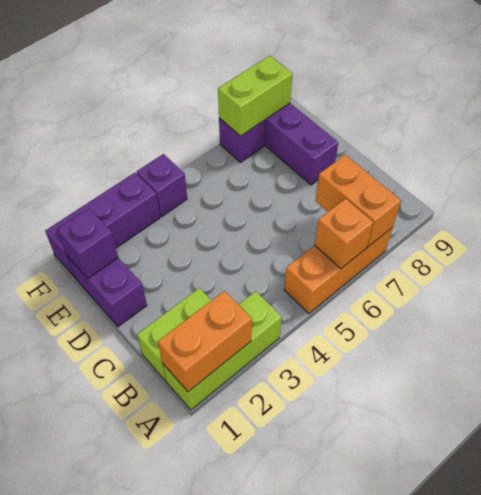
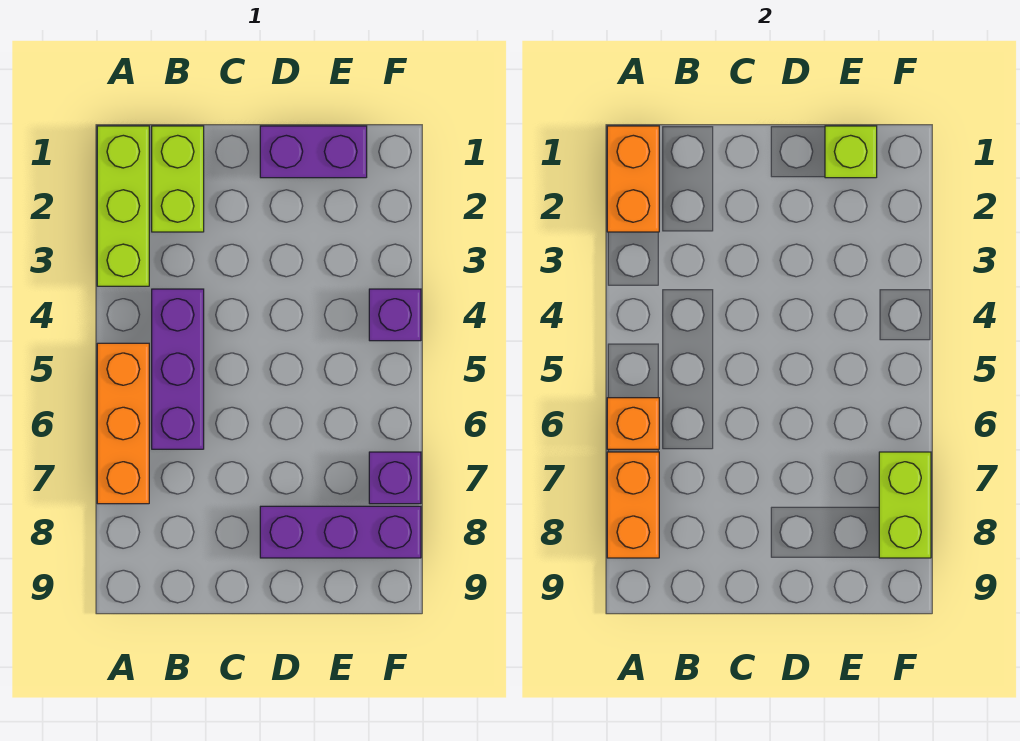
orange 1x2 brick [315,155,401,247] -> orange 1x2 brick turned to [607,452,659,558]
purple 1x1 brick [57,208,118,279] -> lime 1x1 brick [825,126,877,178]
purple 1x3 brick [45,173,160,276] -> purple 1x3 brick moved to [152,289,204,449]

